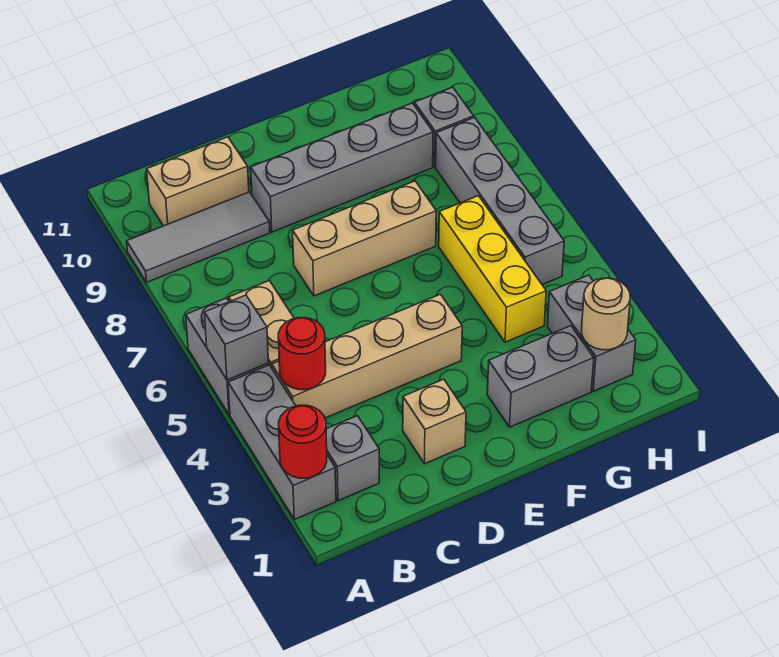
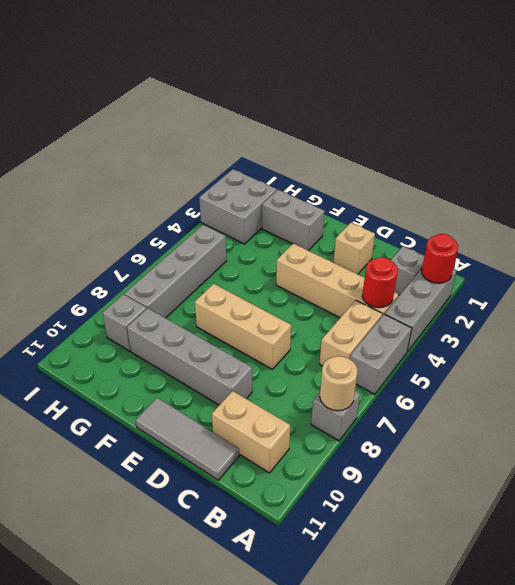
grey 1x1 brick [204,295,269,380] -> grey 1x1 brick moved to [311,391,360,441]
grey 1x3 tile [127,192,270,282] -> grey 1x3 tile moved to [136,398,239,480]
yellow 1x3 brick [439,196,546,342] -> none
grey 1x2 brick [547,275,636,391] -> grey 2x2 brick [199,169,277,244]
tan 1x1 round brick [582,278,630,350] -> tan 1x1 round brick moved to [320,356,358,411]

